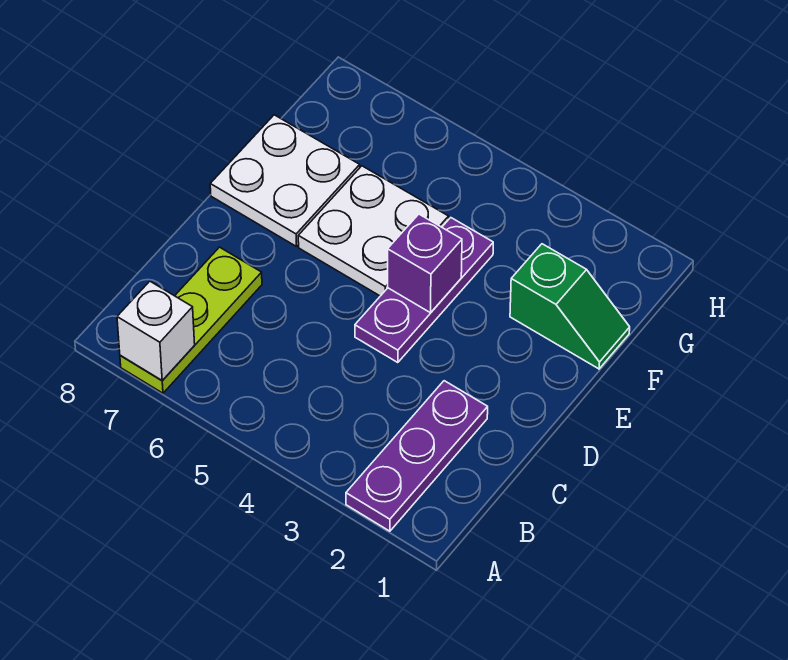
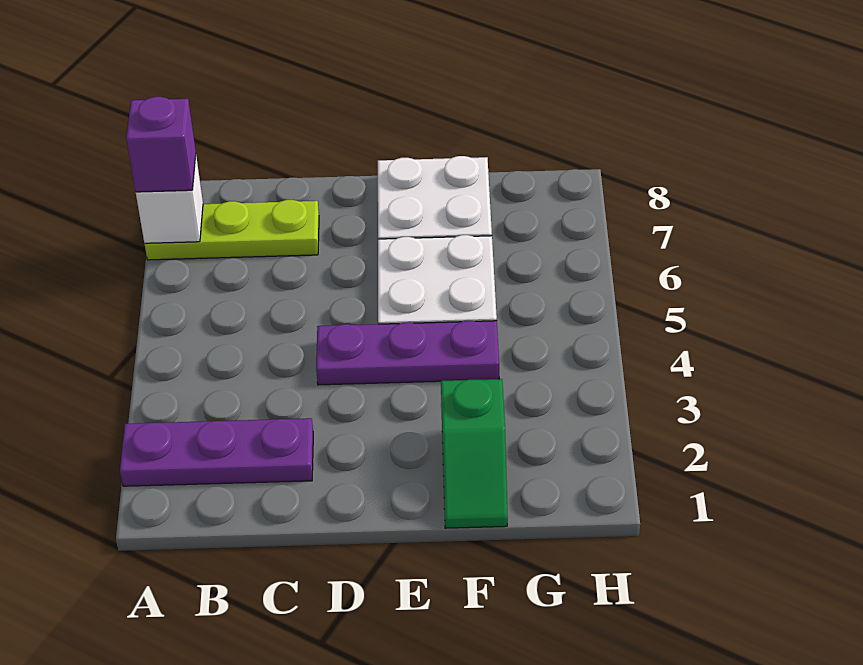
purple 1x1 brick [388,214,462,313] -> purple 1x1 brick moved to [126,97,196,192]

